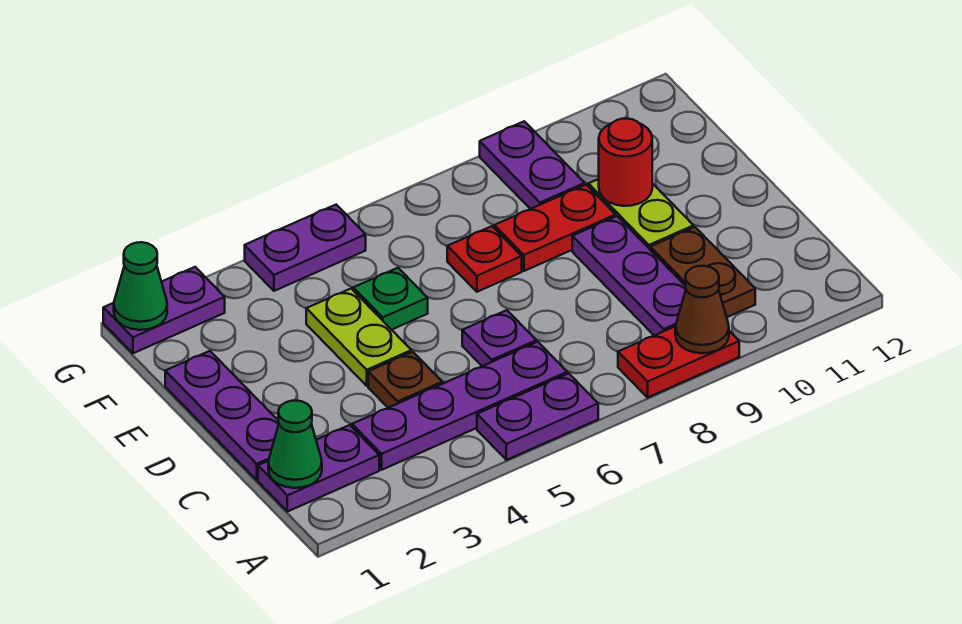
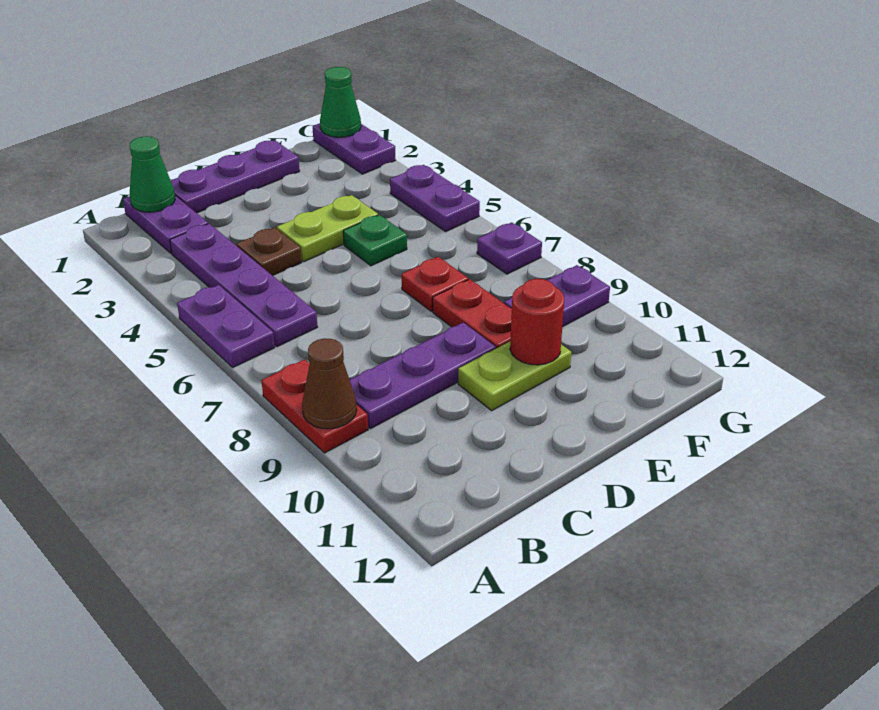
brown 1x2 plate [650,227,755,317] -> none
purple 1x1 plate [462,310,536,366] -> purple 1x1 plate moved to [477,222,542,274]

